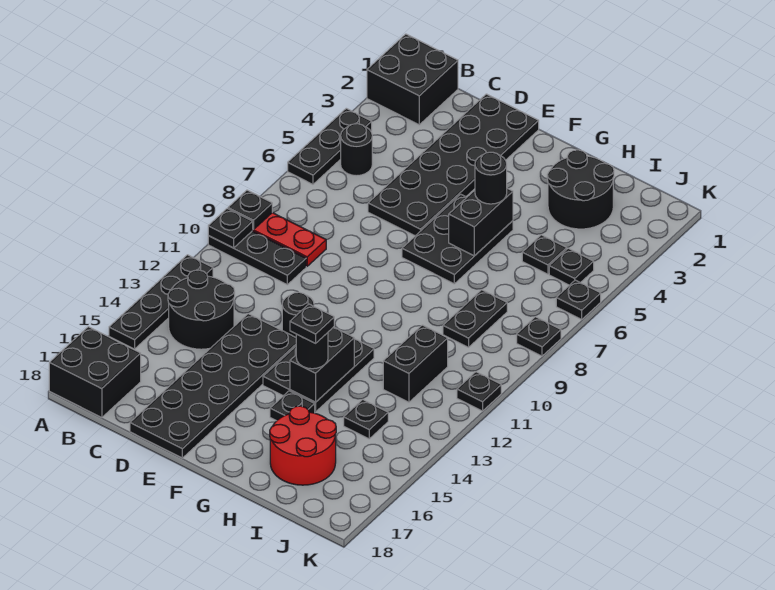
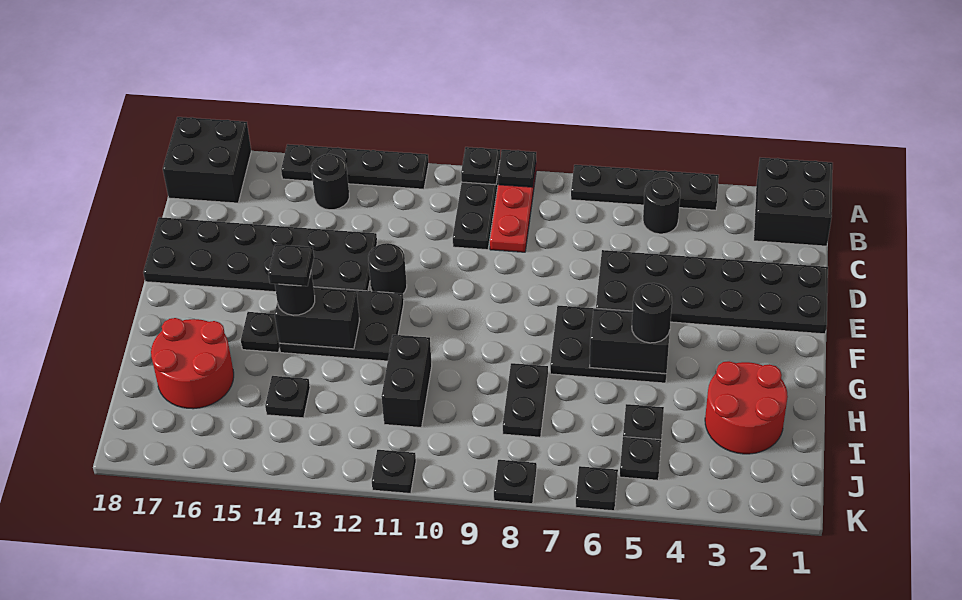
black 1x3 plate [288,108,372,184] -> black 1x4 plate [571,165,719,210]
black 2x2 round brick [168,270,235,349] -> black 1x1 round brick [311,154,349,210]
black 2x2 round brick [547,150,614,229] -> red 2x2 round brick [705,361,788,454]
black 1x2 plate [443,290,507,347] -> black 1x2 plate turned to [503,363,548,437]
black 1x2 brick [383,325,448,402] -> black 1x2 brick turned to [381,335,432,427]

